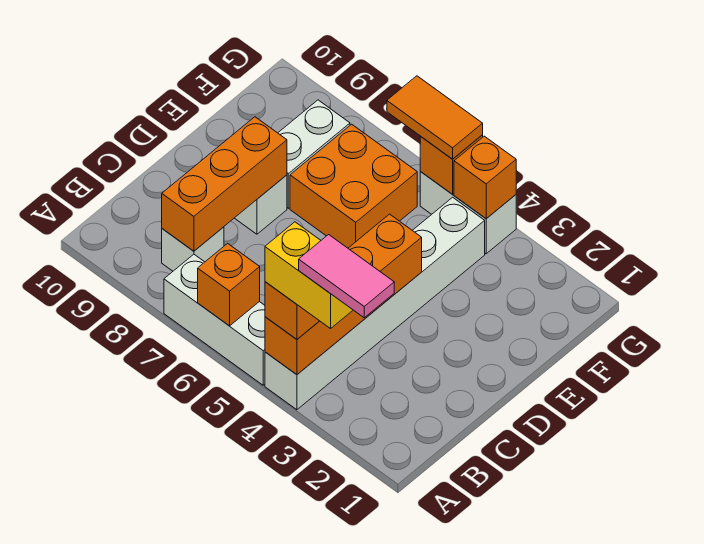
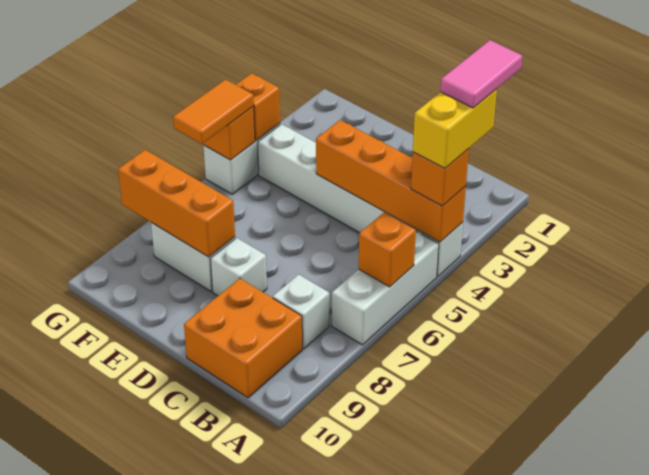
orange 1x3 brick [162,117,287,251] -> orange 1x3 brick moved to [118,150,235,257]
orange 2x2 brick [290,124,417,248] -> orange 2x2 brick moved to [184,278,302,398]

